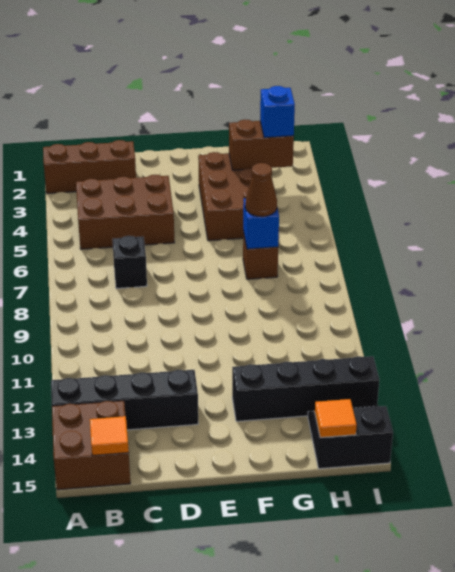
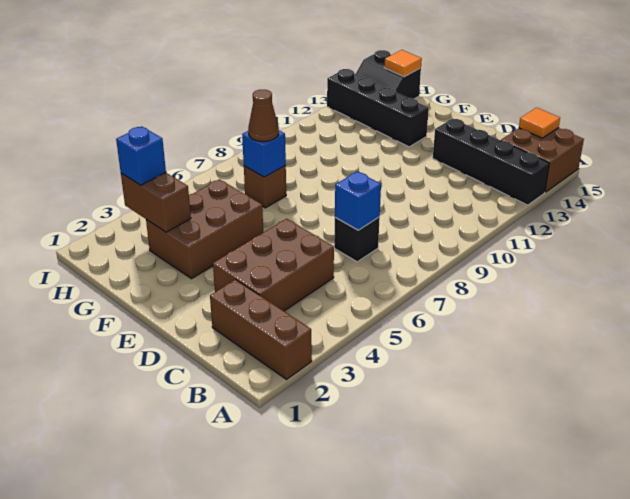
brown 2x3 brick [76,175,174,249] -> brown 2x3 brick turned to [213,219,334,311]
none -> blue 1x1 brick [335,172,381,230]

